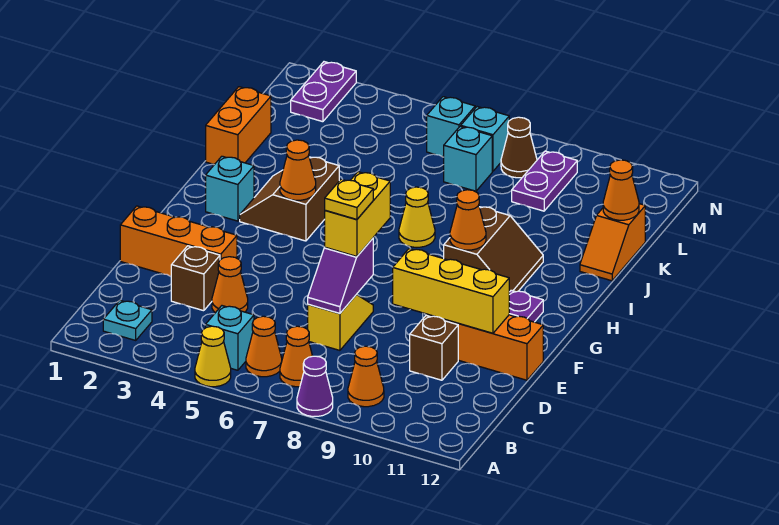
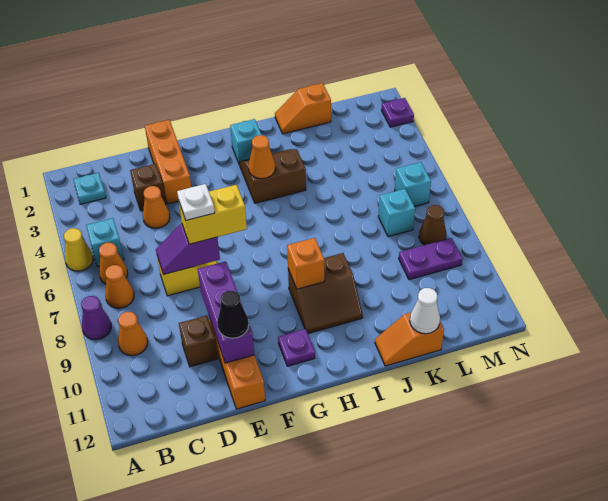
yellow 1x1 plate [325,179,373,220] -> white 1x1 plate [177,184,215,220]
yellow 1x3 brick [393,249,509,333] -> purple 1x3 brick [198,261,254,363]
none -> black 1x1 cone [217,291,249,338]
orange 1x1 cone [450,190,486,250] -> orange 1x1 brick [287,238,324,289]
yellow 1x1 cone [399,187,435,247] -> none
orange 1x2 brick [206,87,271,165] -> orange 1x2 slope [275,83,331,134]
orange 1x1 cone [603,160,639,220] -> white 1x1 cone [410,288,440,334]
purple 1x2 plate [291,62,356,122] -> purple 1x1 plate [381,98,414,127]
cyan 1x1 brick [461,107,509,171] -> none

